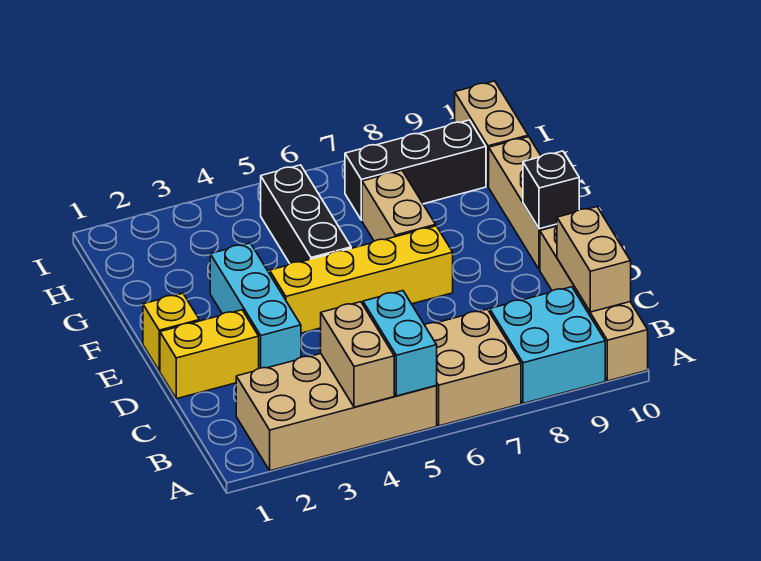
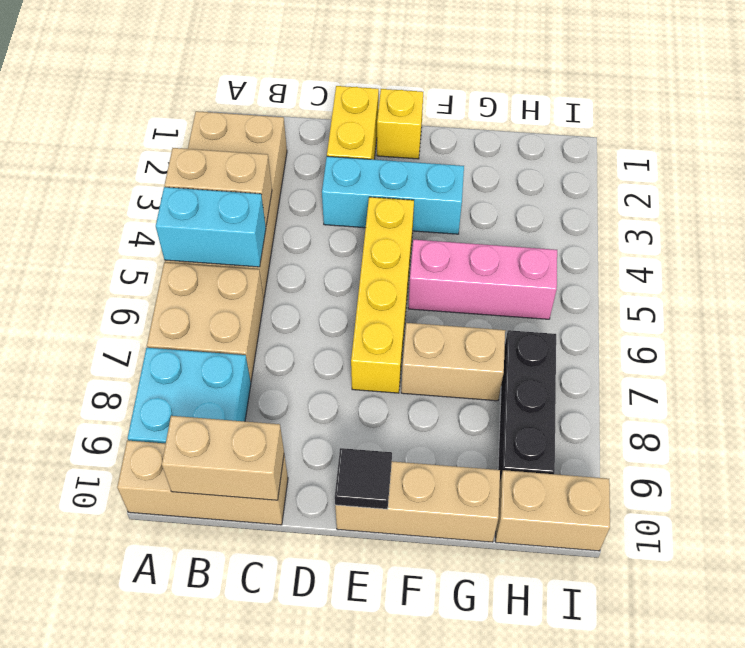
tan 1x4 brick [540,226,648,381] -> tan 1x3 brick [117,440,288,525]
black 1x1 brick [523,151,579,229] -> black 1x1 tile [335,448,392,509]
black 1x3 brick [261,165,351,263] -> pink 1x3 brick [408,240,557,319]

